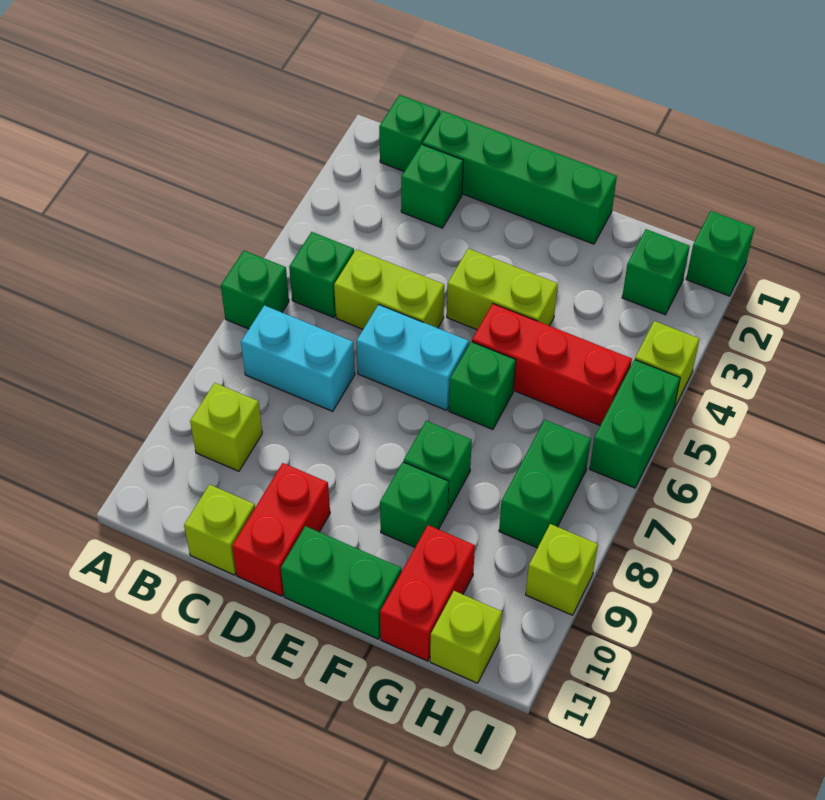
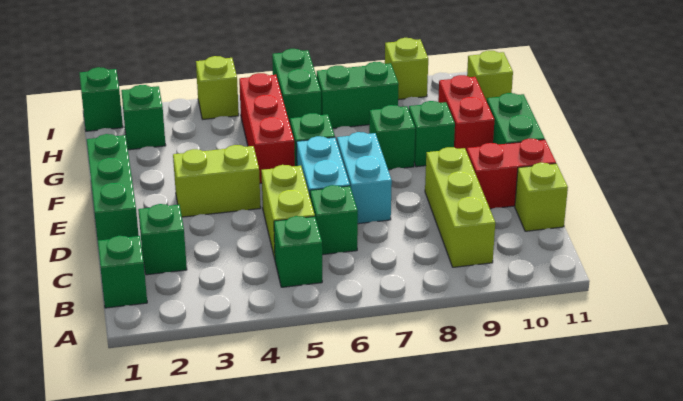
green 1x1 brick [221,251,289,329] -> green 1x1 brick moved to [310,185,358,255]
cyan 1x2 brick [241,305,355,411] -> cyan 1x2 brick moved to [337,132,392,224]
lime 1x1 brick [190,383,262,471] -> lime 1x3 brick [425,147,495,267]
green 1x4 brick [423,111,617,244] -> green 1x3 brick [87,134,139,241]
lime 1x2 brick [447,249,558,330] -> lime 1x2 brick turned to [173,145,261,217]
red 1x2 brick [380,525,475,661] -> red 1x2 brick turned to [438,75,494,151]
green 1x2 brick [590,360,680,488] -> green 1x2 brick turned to [272,49,321,123]

